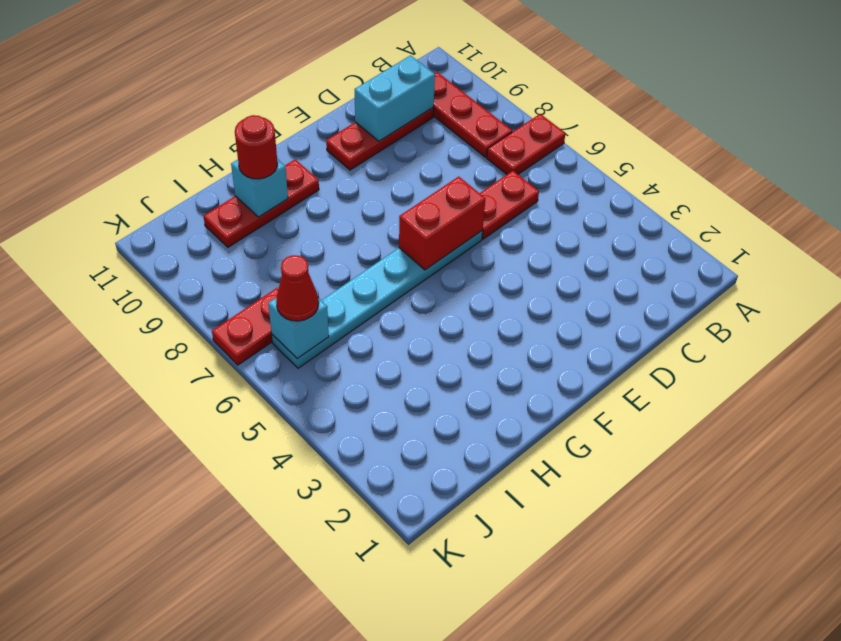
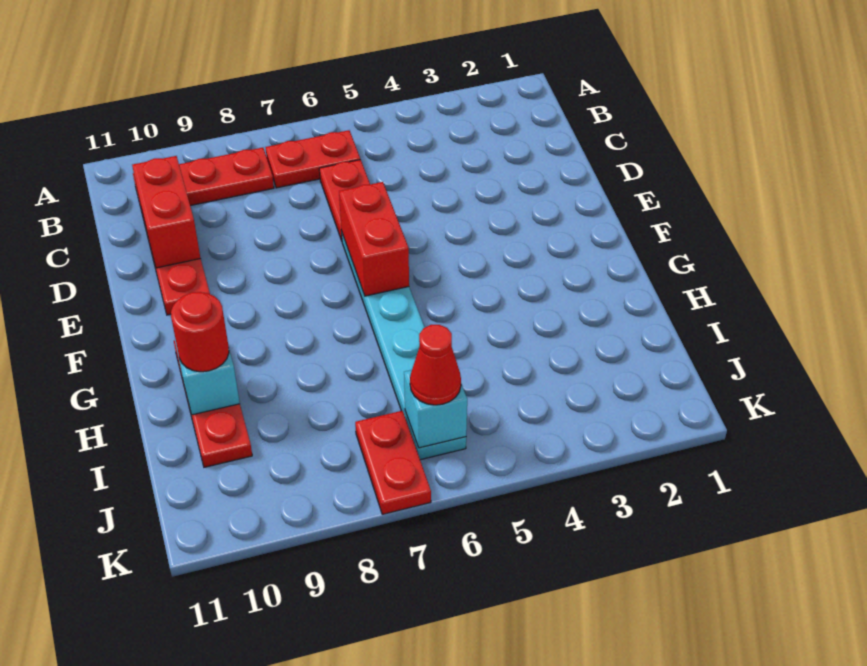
red 1x2 plate [487,114,566,174] -> red 1x2 plate turned to [265,130,360,188]
cyan 1x2 brick [355,55,435,141] -> red 1x2 brick [132,156,201,268]

